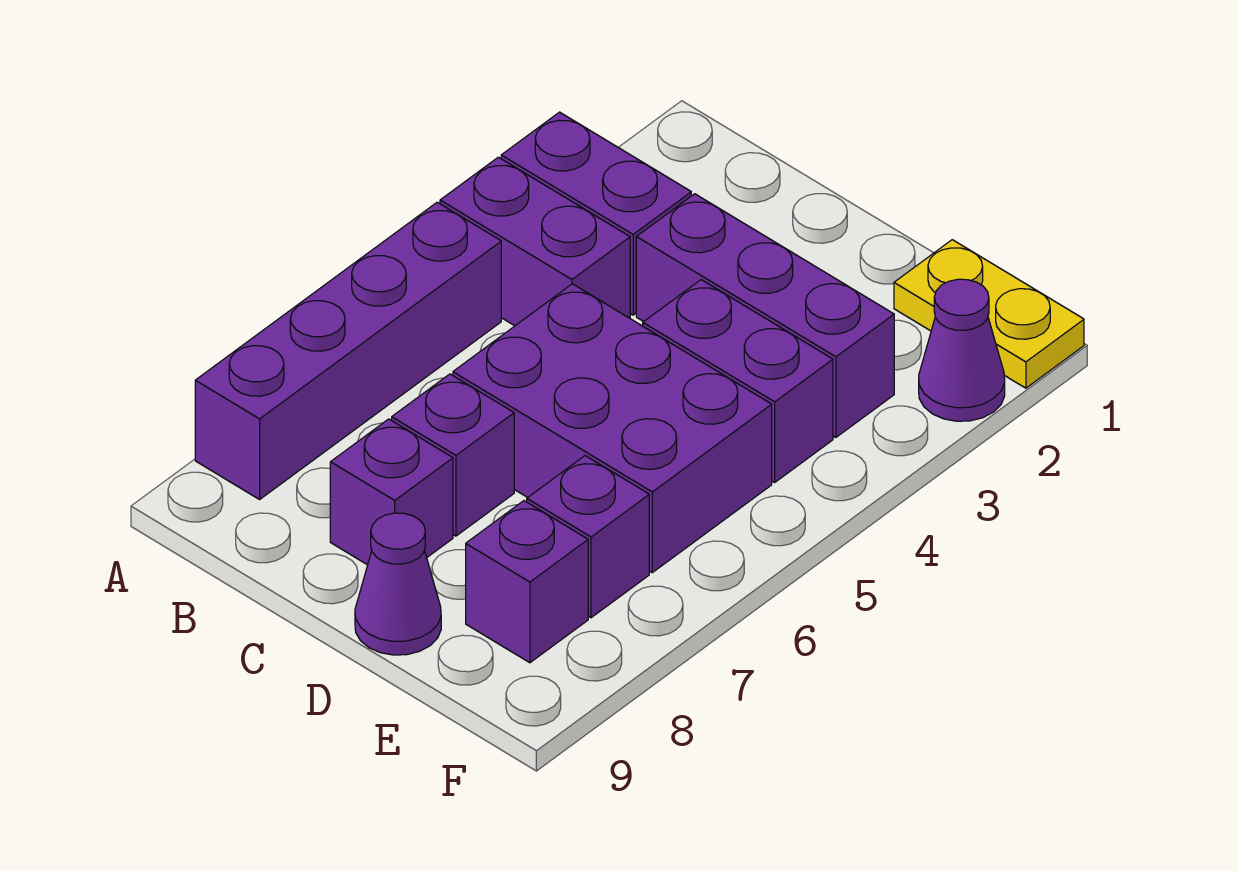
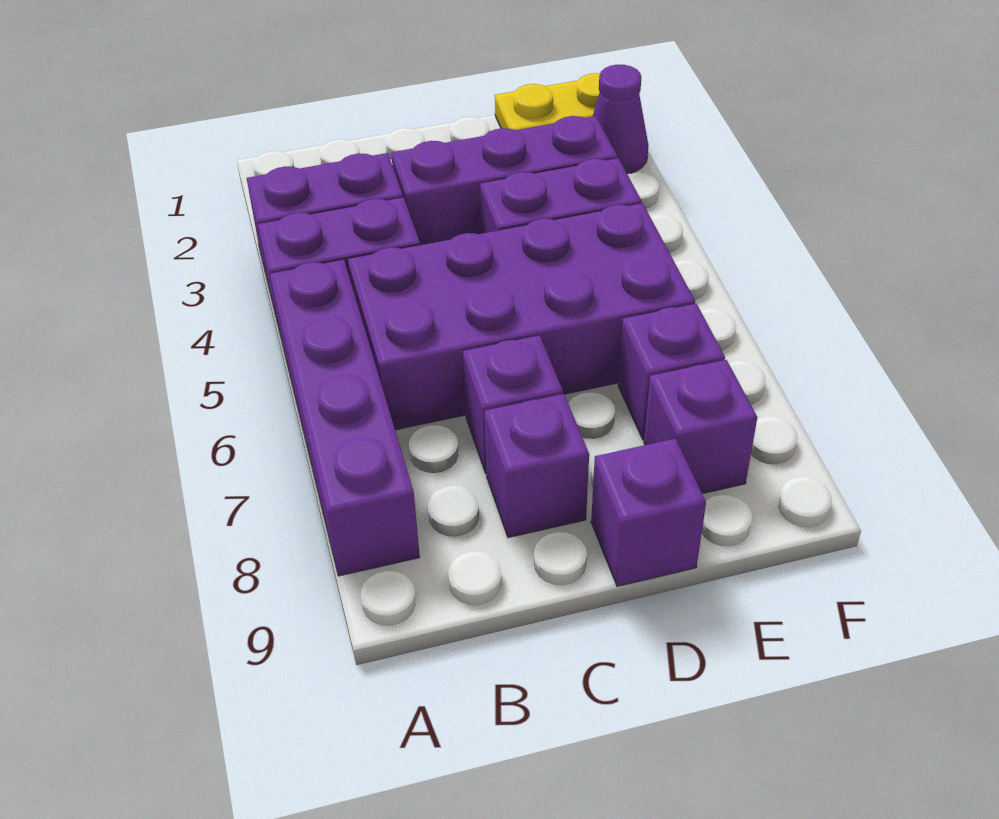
purple 2x3 brick [453,284,772,572] -> purple 2x4 brick [348,203,695,430]
purple 1x1 cone [355,513,441,655] -> purple 1x1 brick [591,439,706,586]

